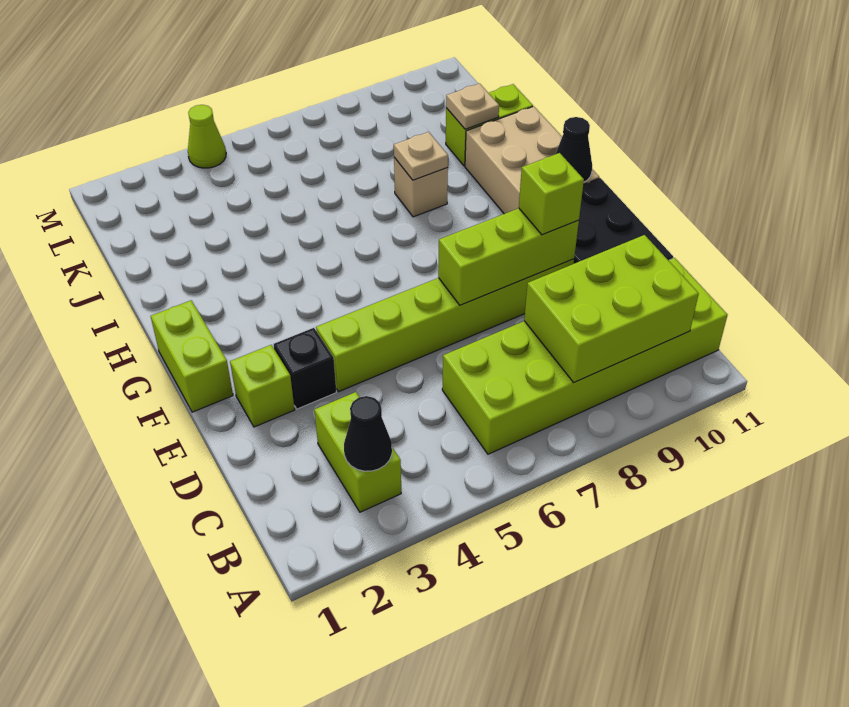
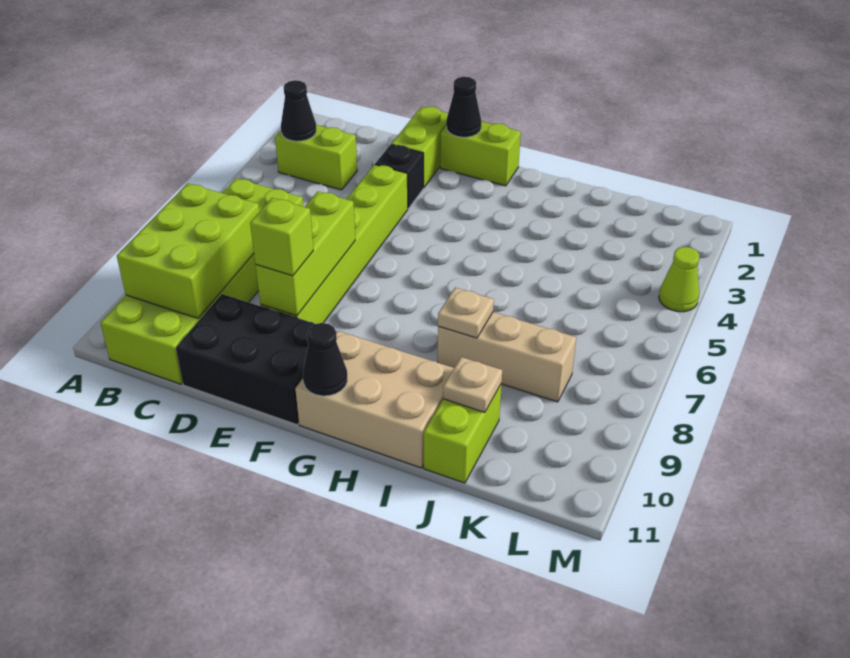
lime 1x1 brick [230,345,295,427] -> lime 1x2 brick [391,107,448,188]
none -> black 1x1 cone [446,77,481,137]
tan 1x1 brick [394,157,448,217] -> tan 1x3 brick [438,312,576,402]

